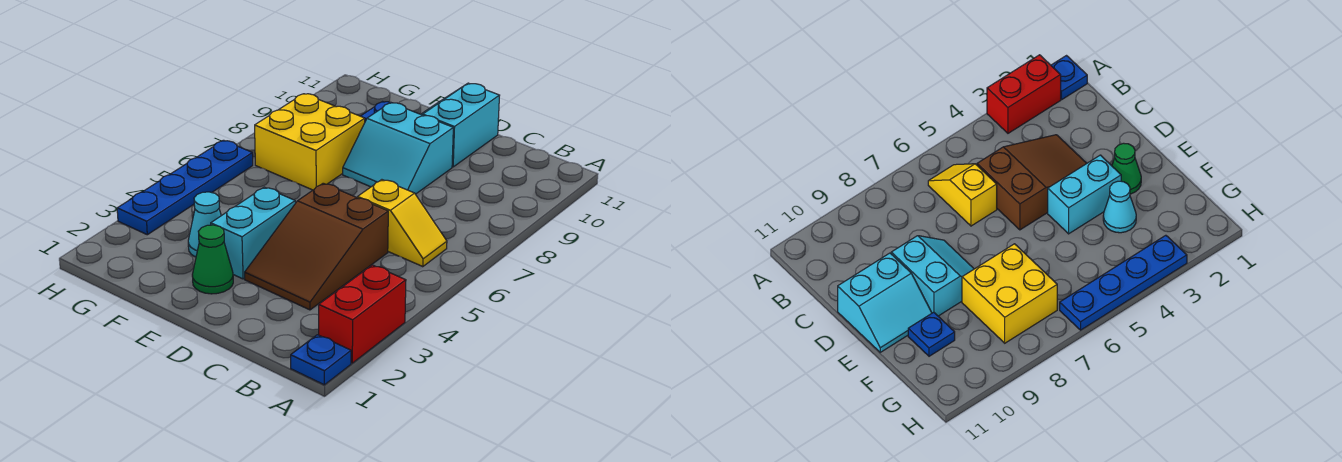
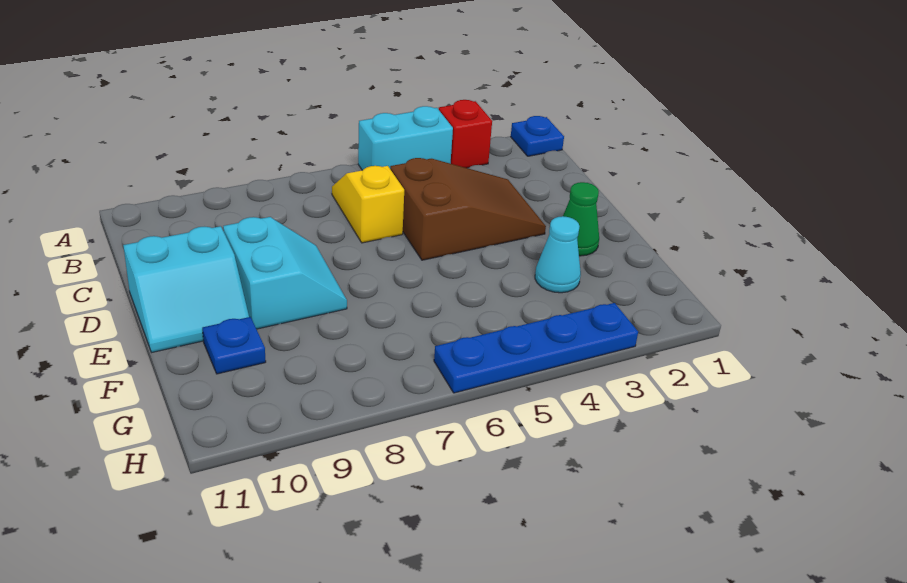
red 1x2 brick [319,265,406,363] -> red 1x1 brick [439,100,492,168]
cyan 1x2 brick [211,187,295,279] -> cyan 1x2 brick moved to [358,106,453,170]
yellow 2x2 brick [255,94,365,190] -> none

